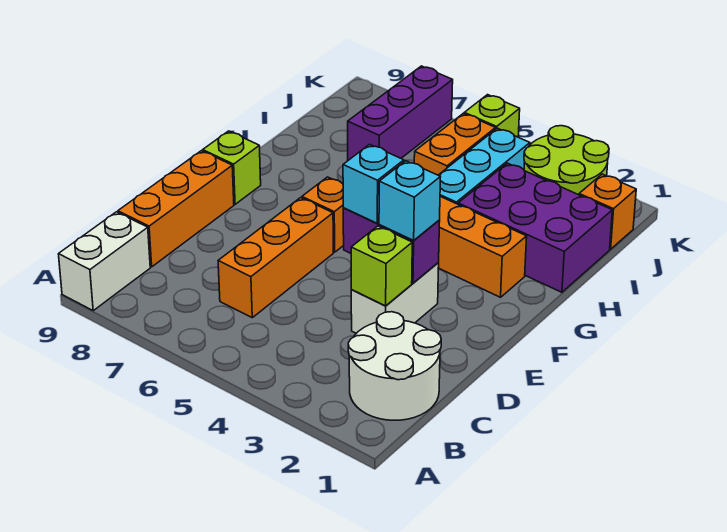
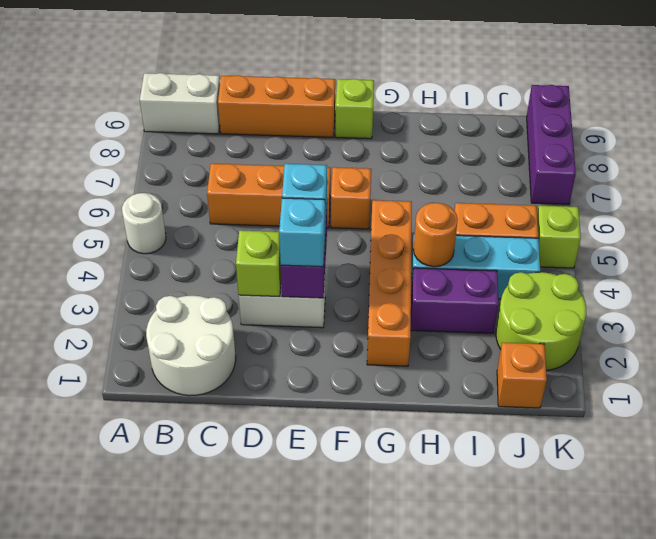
none -> white 1x1 round brick [122,193,166,254]
purple 2x3 brick [458,163,612,292] -> purple 1x2 brick [411,268,499,333]
none -> orange 1x1 round brick [413,203,458,267]
purple 1x3 brick [348,66,453,160] -> purple 1x3 brick turned to [527,85,576,204]

